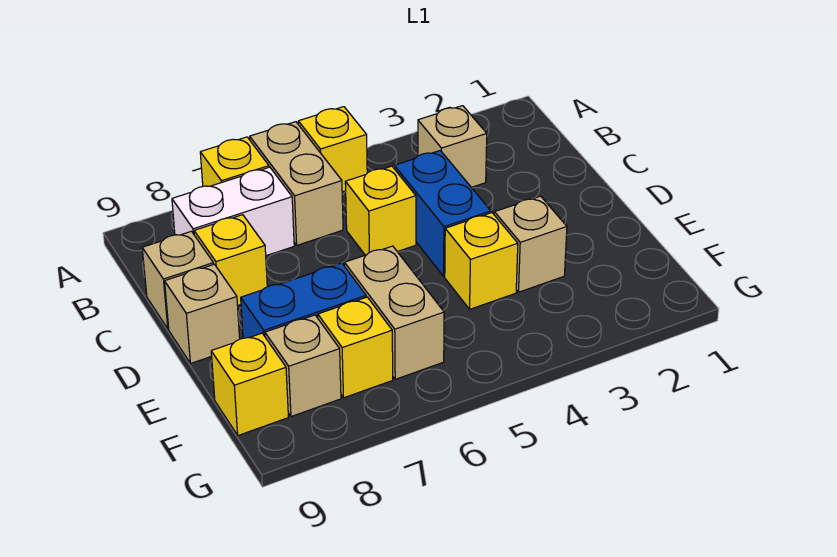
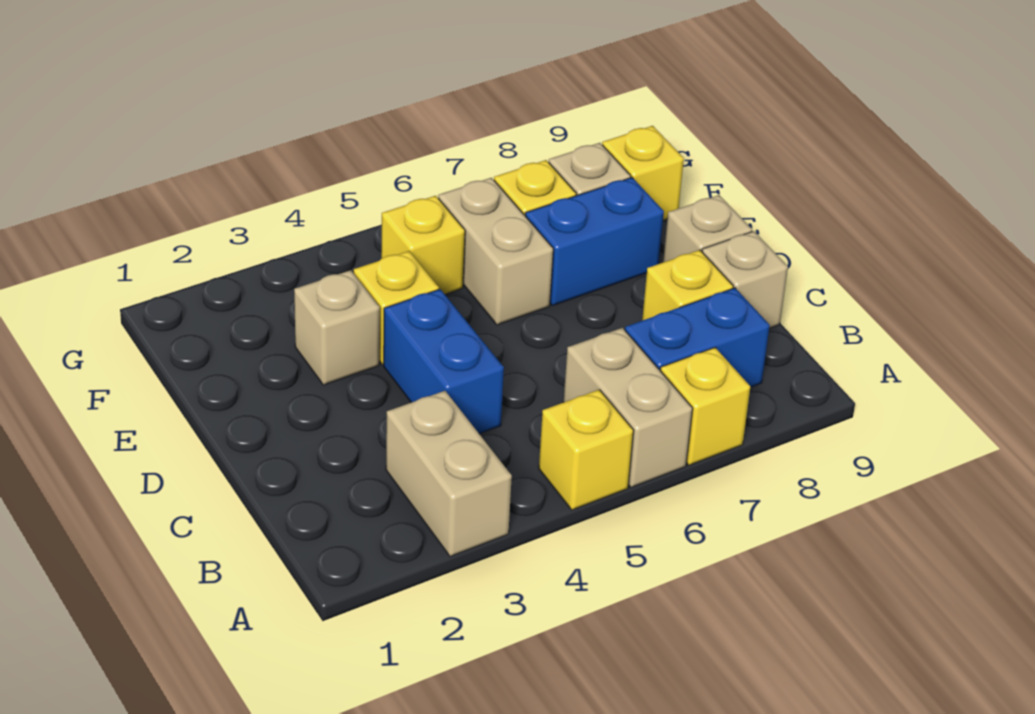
tan 1x1 brick [418,106,487,187] -> tan 1x2 brick [386,391,512,556]
white 1x2 brick [172,167,294,256] -> blue 1x2 brick [625,288,770,387]
yellow 1x1 brick [345,166,416,255] -> yellow 1x1 brick moved to [381,196,465,294]

